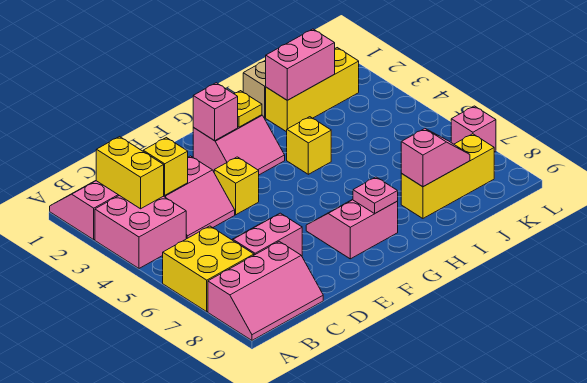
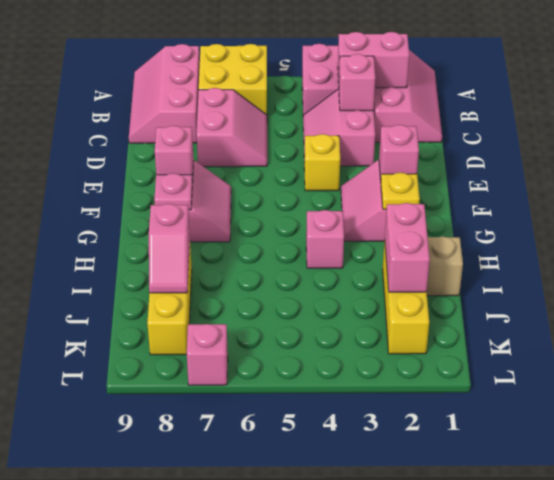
yellow 1x2 brick [96,137,164,209] -> pink 1x2 brick [338,32,409,88]
yellow 1x1 brick [143,138,188,195] -> pink 1x1 brick [339,54,375,111]
none -> pink 1x1 brick [155,126,194,183]
yellow 1x1 brick [287,117,331,174] -> pink 1x1 brick [306,210,344,268]

